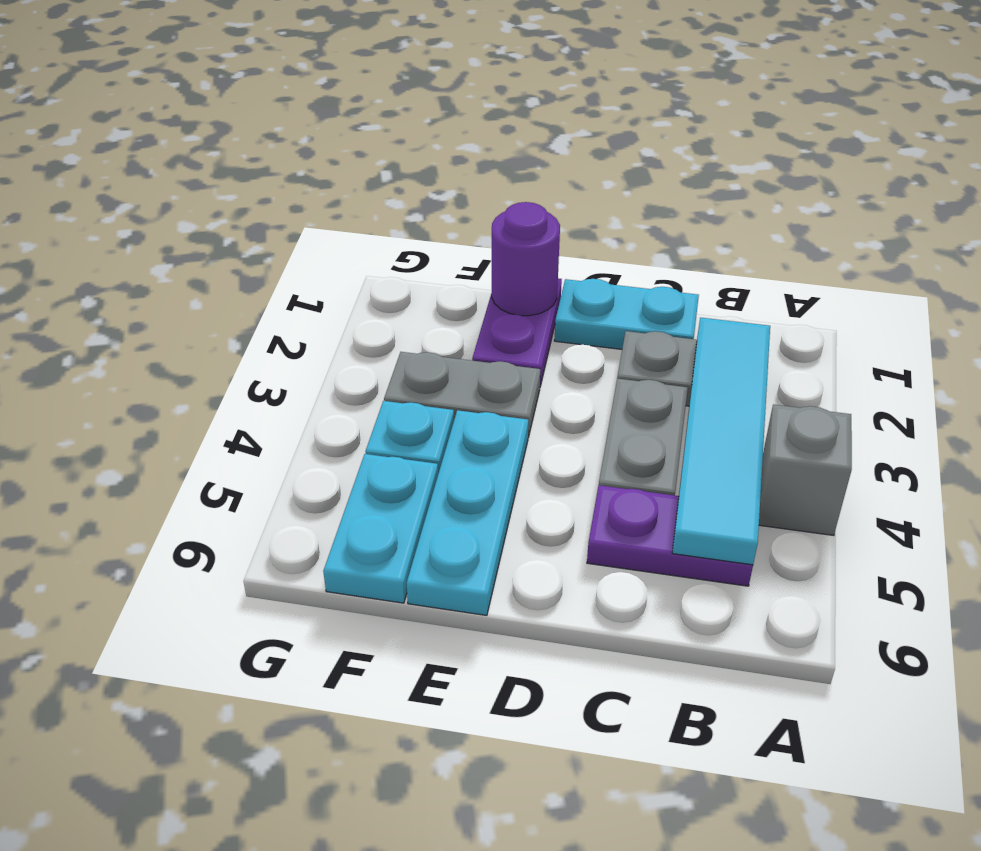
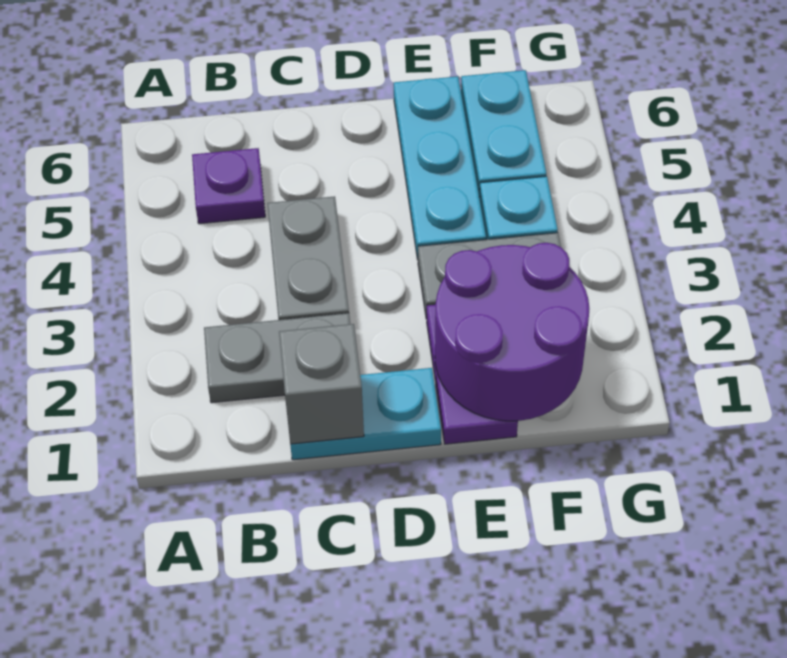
grey 1x1 brick [759,404,852,536] -> grey 1x1 brick moved to [279,324,364,444]
cyan 1x4 tile [672,318,770,565] -> none
purple 1x2 plate [587,485,753,586] -> purple 1x1 plate [192,148,265,224]
purple 1x1 round brick [492,202,560,316] -> purple 2x2 round brick [435,243,589,421]

